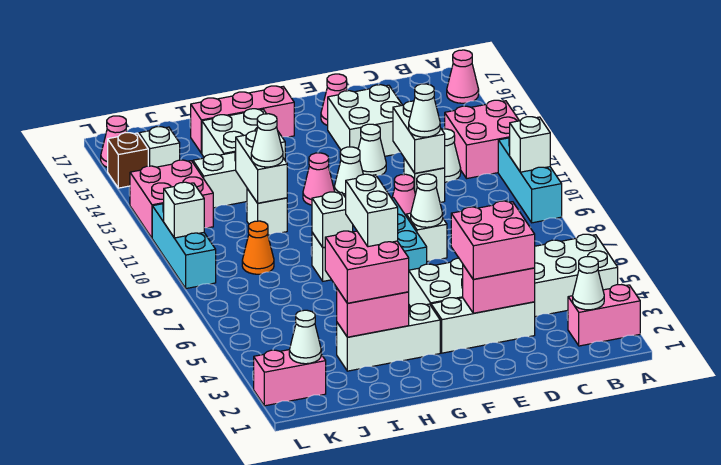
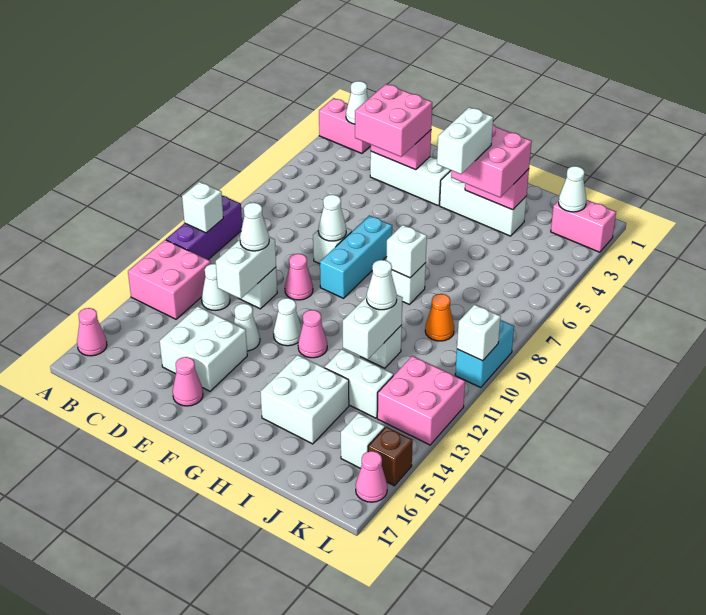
white 2x6 brick [409,234,618,317] -> none
cyan 1x3 brick [498,137,562,223] -> purple 1x3 brick [166,196,242,260]
pink 1x3 brick [191,86,294,153] -> none
cyan 1x3 brick [152,203,216,289] -> cyan 1x2 brick [455,319,514,388]

